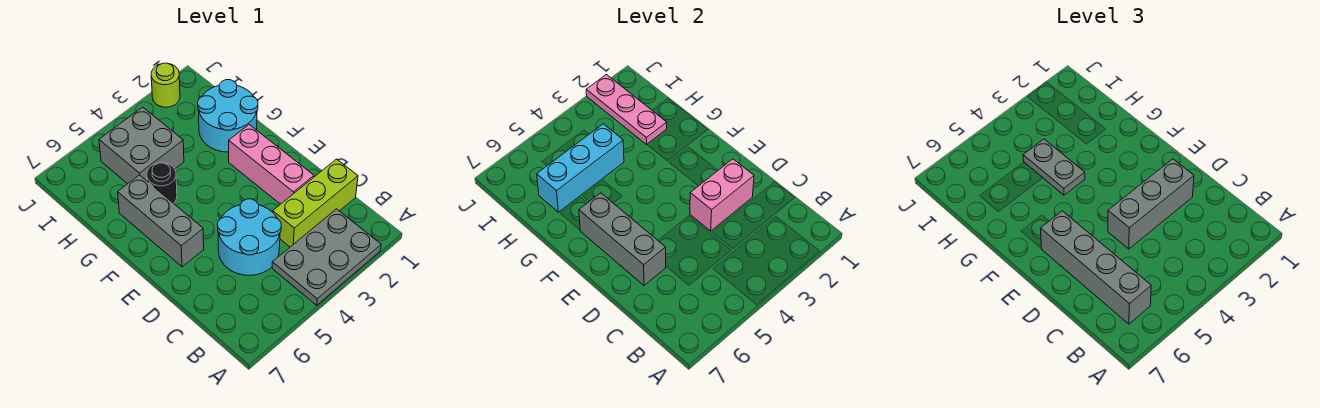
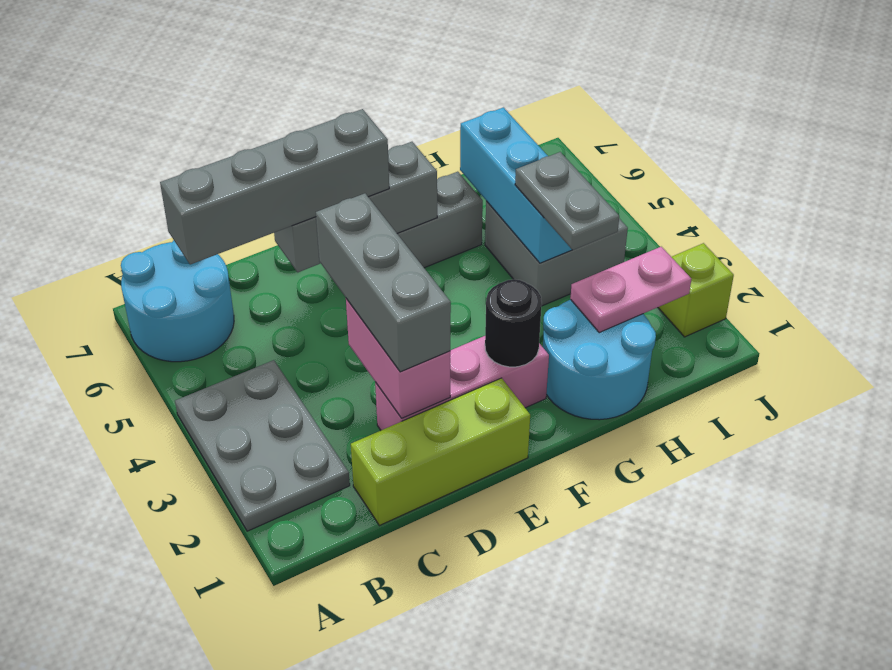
lime 1x3 brick [273,159,358,247] -> lime 1x3 brick turned to [351,378,530,526]
cyan 2x2 round brick [218,199,281,275] -> cyan 2x2 round brick moved to [121,240,234,362]
grey 1x2 plate [1023,139,1085,195] -> grey 1x2 plate turned to [515,152,619,250]
black 1x1 round brick [147,163,177,203] -> black 1x1 round brick moved to [485,279,542,367]
pink 1x3 plate [586,75,667,144] -> pink 1x2 plate [570,247,691,333]
lime 1x1 round brick [151,63,180,107] -> lime 1x1 brick [658,243,734,337]

